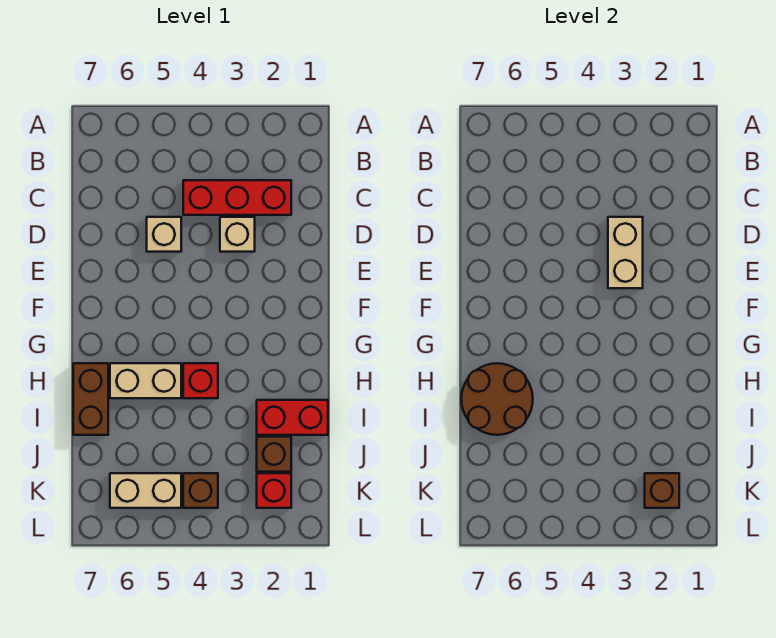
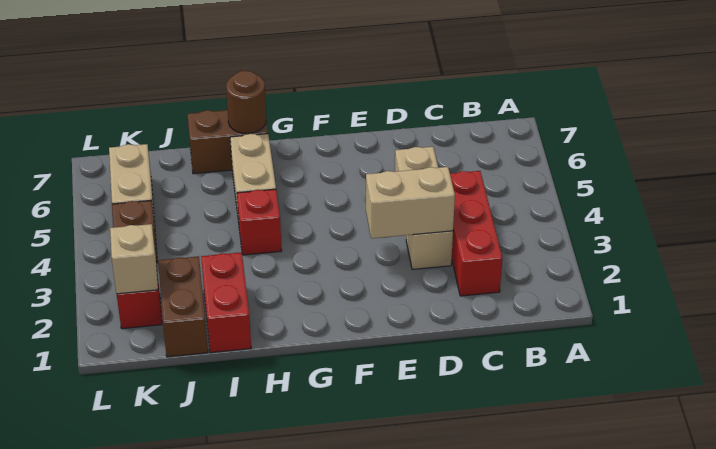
brown 2x2 round brick [461,363,533,435] -> brown 1x1 round brick [226,71,266,134]
brown 1x1 brick [257,437,291,472] -> brown 1x2 brick [158,256,208,357]
brown 1x1 brick [645,473,679,508] -> tan 1x1 brick [110,224,158,294]

